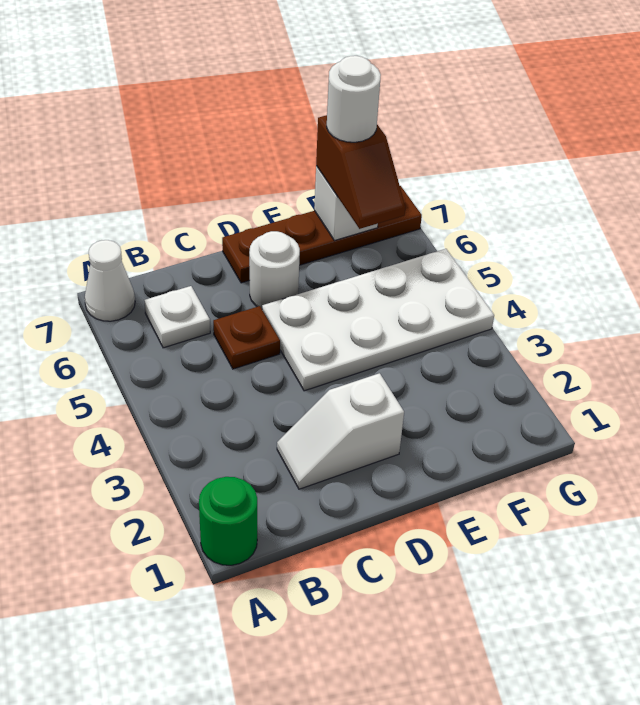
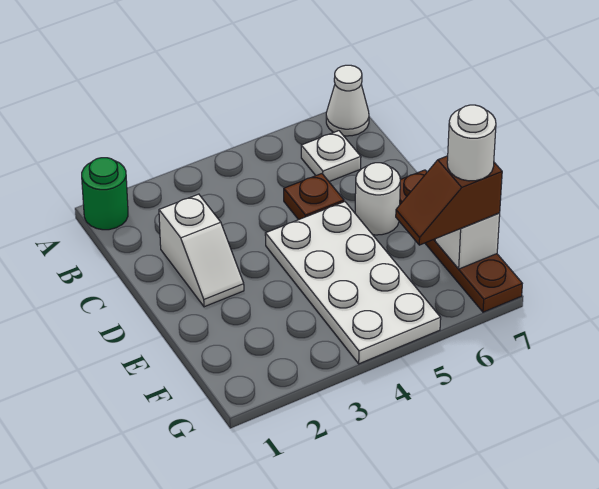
white 1x2 slope [277,373,404,489] -> white 1x2 slope turned to [159,194,244,307]

